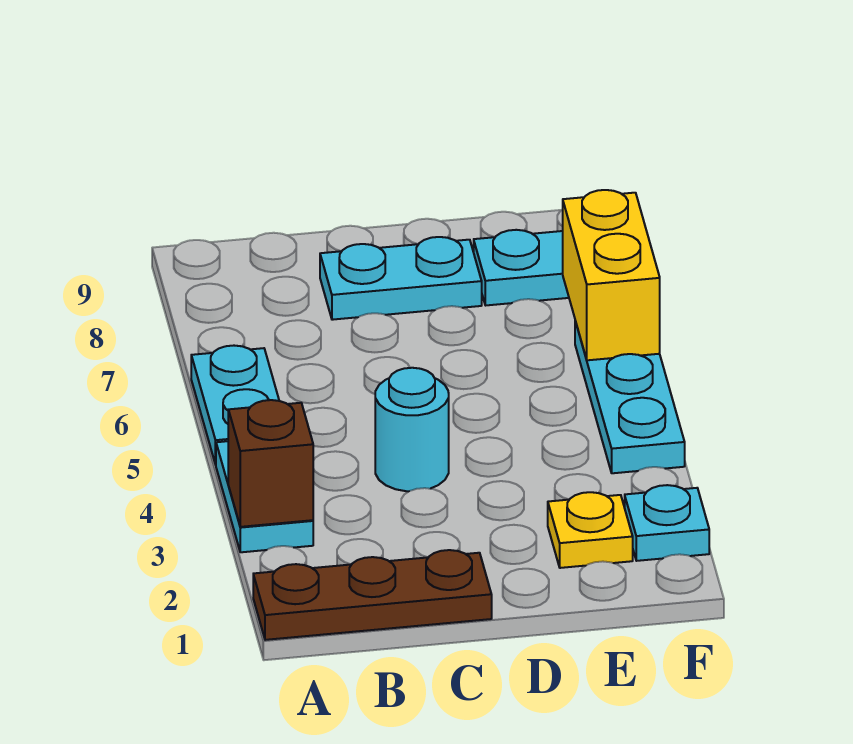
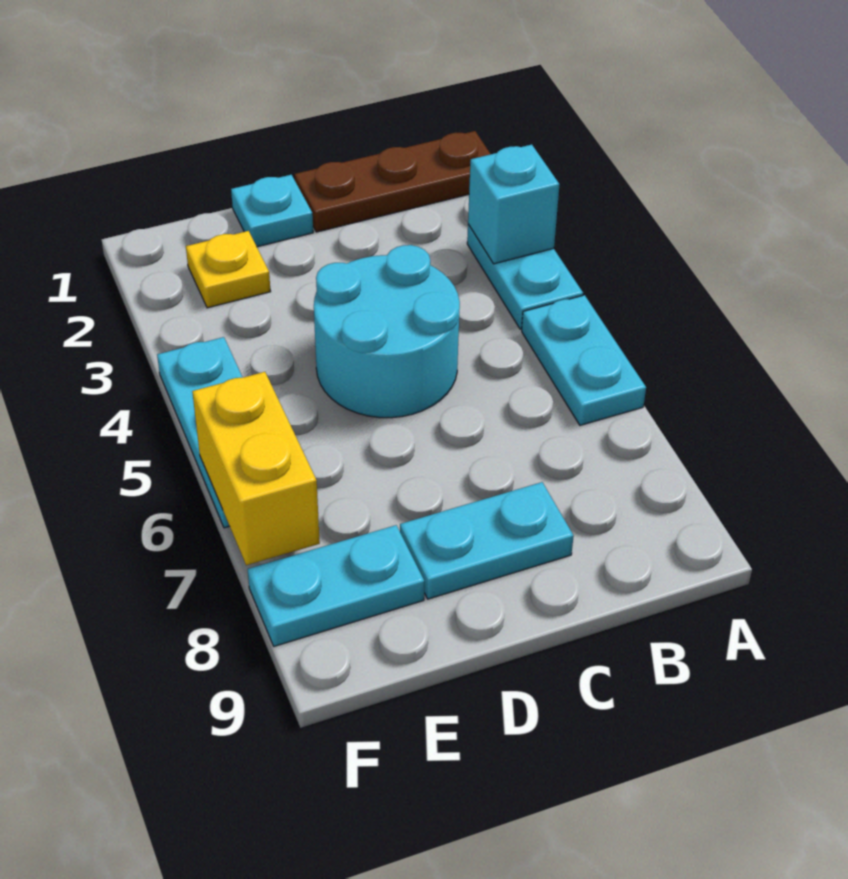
brown 1x1 brick [228,400,313,527] -> cyan 1x1 brick [468,145,560,264]
cyan 1x1 round brick [375,368,449,491] -> cyan 2x2 round brick [314,245,460,418]
cyan 1x1 plate [625,485,709,561] -> cyan 1x1 plate moved to [231,175,313,247]

